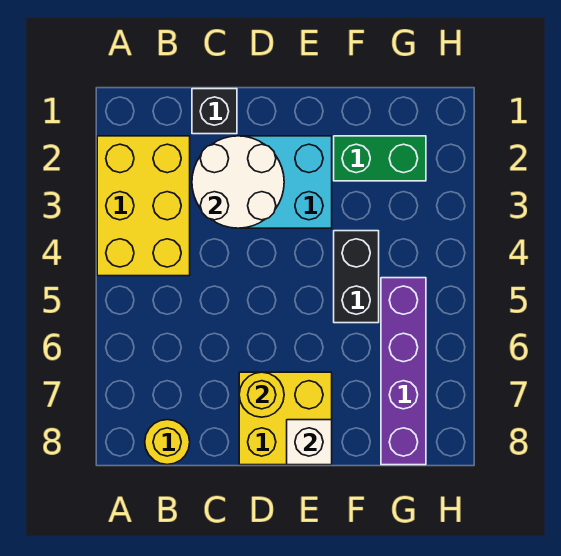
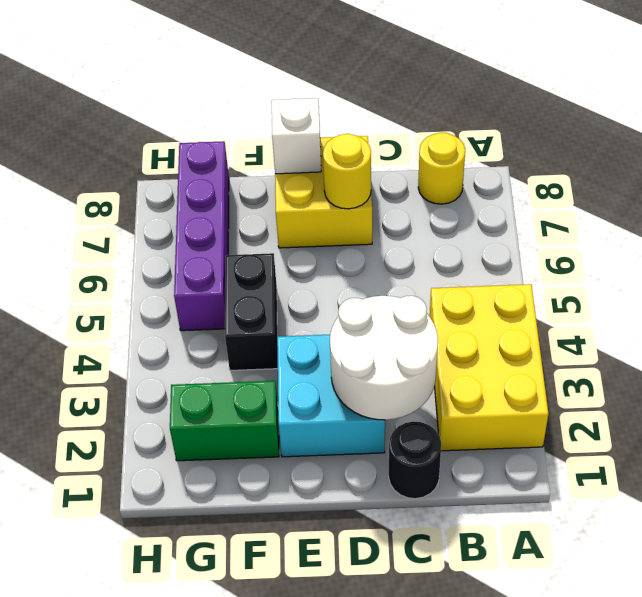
black 1x1 brick [192,89,237,134] -> black 1x1 round brick [389,421,441,499]

